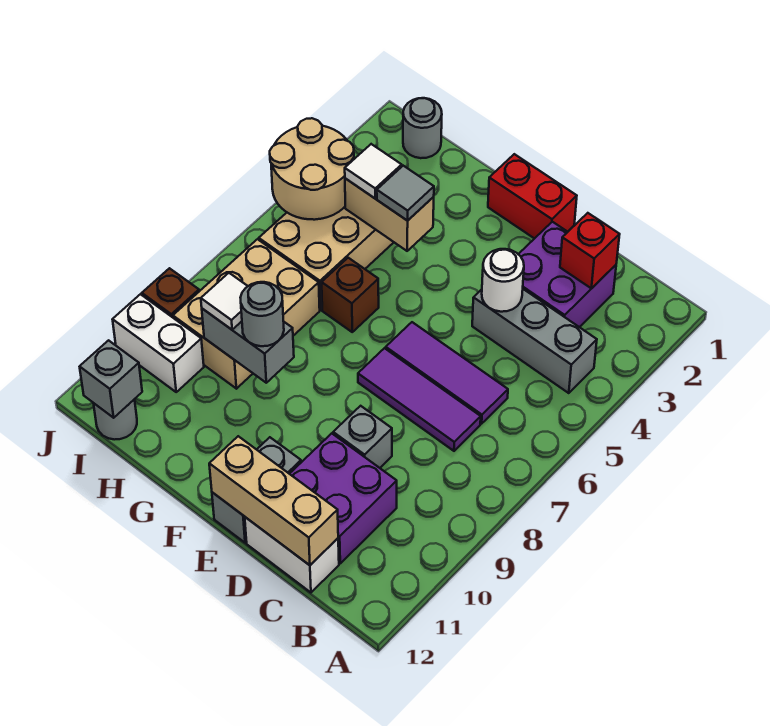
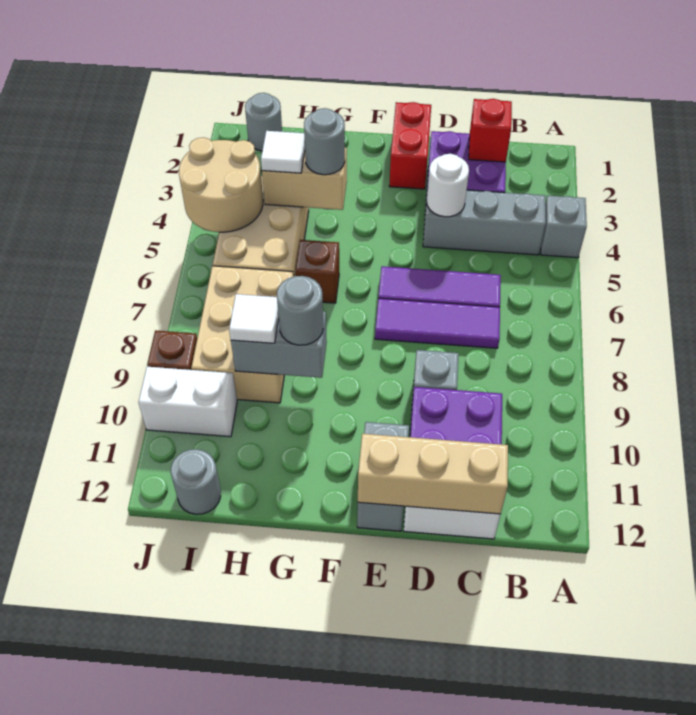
red 1x2 brick [488,154,577,239] -> red 1x2 brick turned to [389,102,431,189]
grey 1x1 tile [377,166,434,221] -> grey 1x1 round brick [304,108,345,175]
grey 1x1 brick [80,340,142,418] -> grey 1x1 brick moved to [541,196,587,258]

